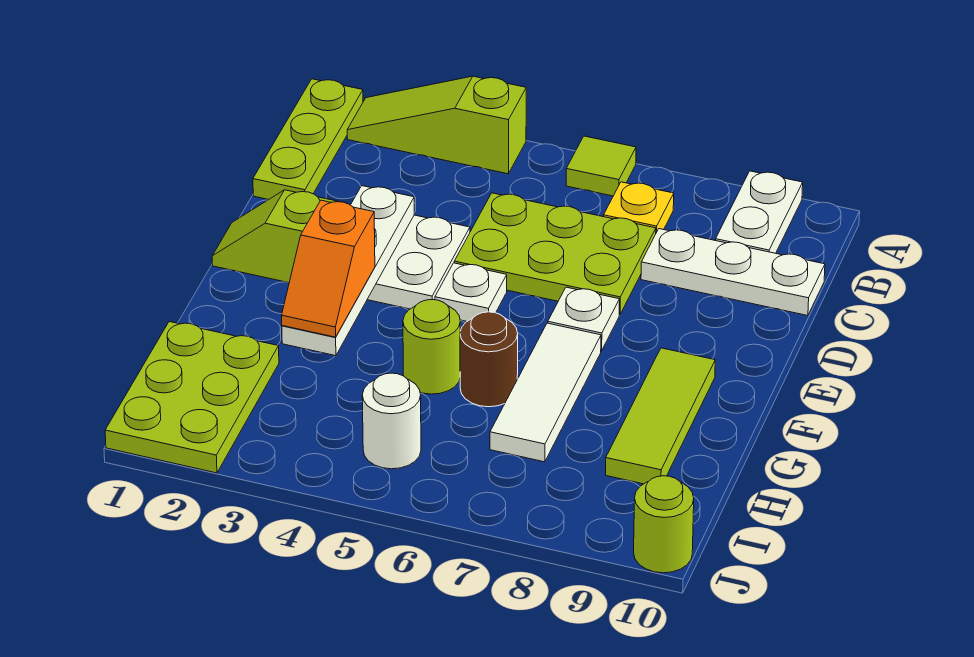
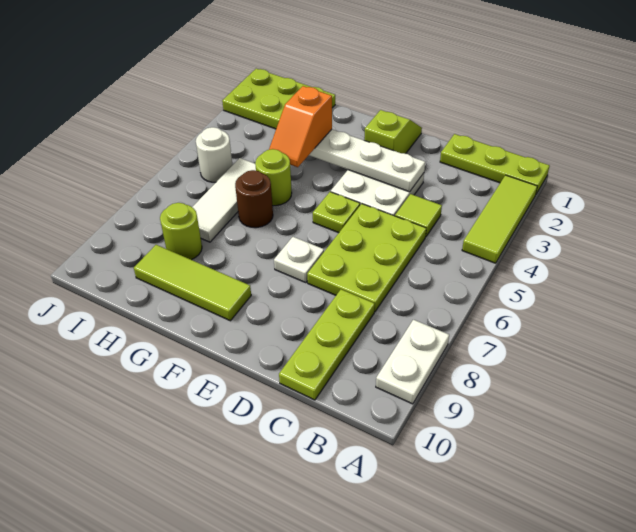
lime 1x3 slope [347,76,526,174] -> lime 1x3 tile [462,175,537,263]
lime 1x1 tile [566,136,636,196] -> lime 1x1 tile moved to [395,194,442,236]
white 1x2 plate [716,171,803,253] -> white 1x2 plate turned to [376,320,449,404]
yellow 1x1 plate [604,182,674,233] -> none
white 1x3 plate [641,229,825,316] -> lime 1x3 plate [279,289,375,400]
white 1x1 plate [435,263,507,321] -> lime 1x1 plate [313,192,360,233]
orange 1x2 slope [282,200,375,337] -> orange 1x2 slope turned to [269,86,332,167]
white 1x3 tile [490,323,601,462] -> white 1x3 tile turned to [193,158,256,242]
lime 1x1 round brick [634,476,694,573] -> lime 1x1 round brick moved to [160,203,202,260]

